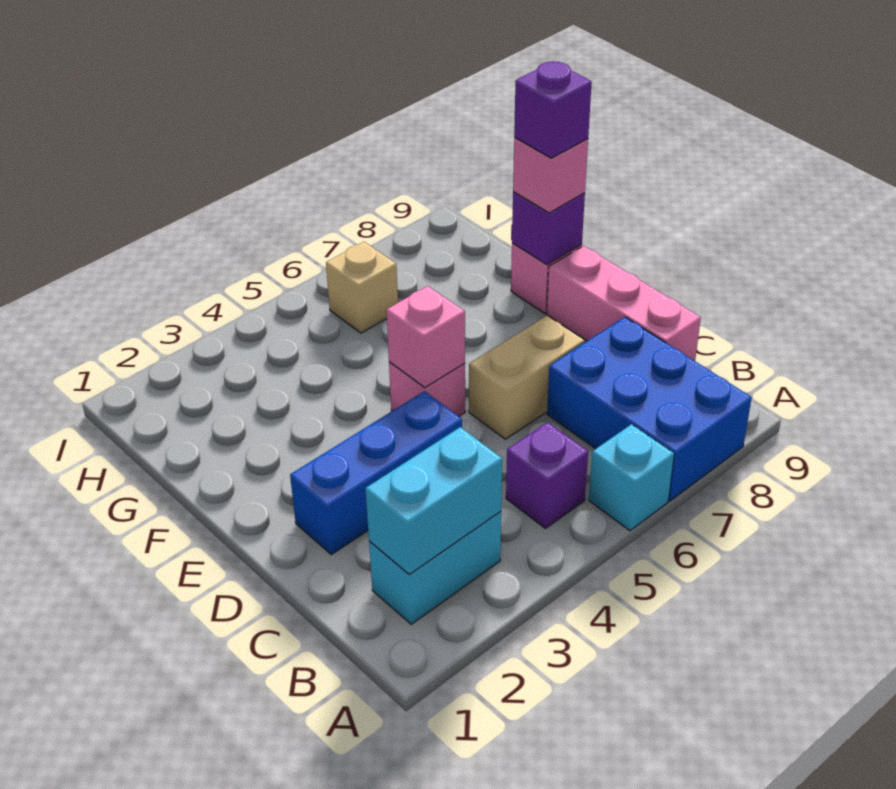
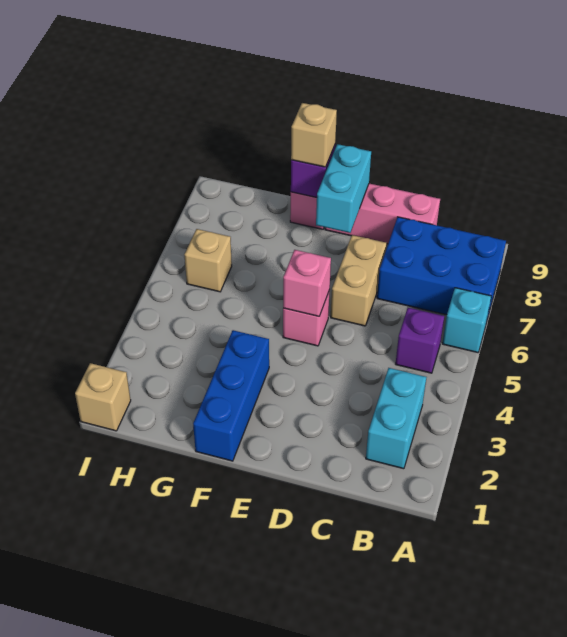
cyan 1x2 brick [365,427,502,574] -> cyan 1x2 brick moved to [316,144,371,233]
blue 1x3 brick [290,391,462,555] -> blue 1x3 brick moved to [193,330,269,461]
pink 1x1 brick [513,138,588,213] -> tan 1x1 brick [291,103,337,167]
purple 1x1 brick [514,61,592,158] -> none
none -> tan 1x1 brick [75,363,131,431]

